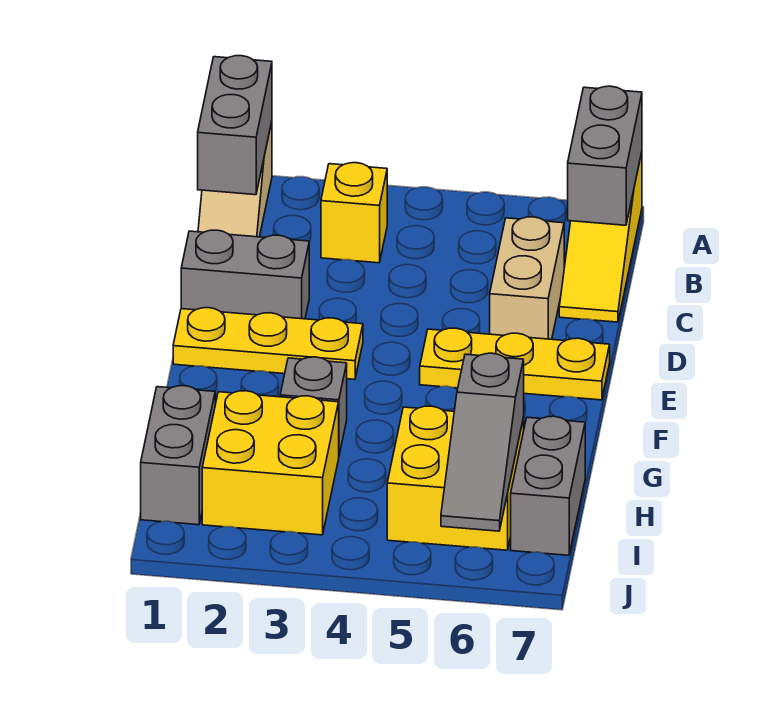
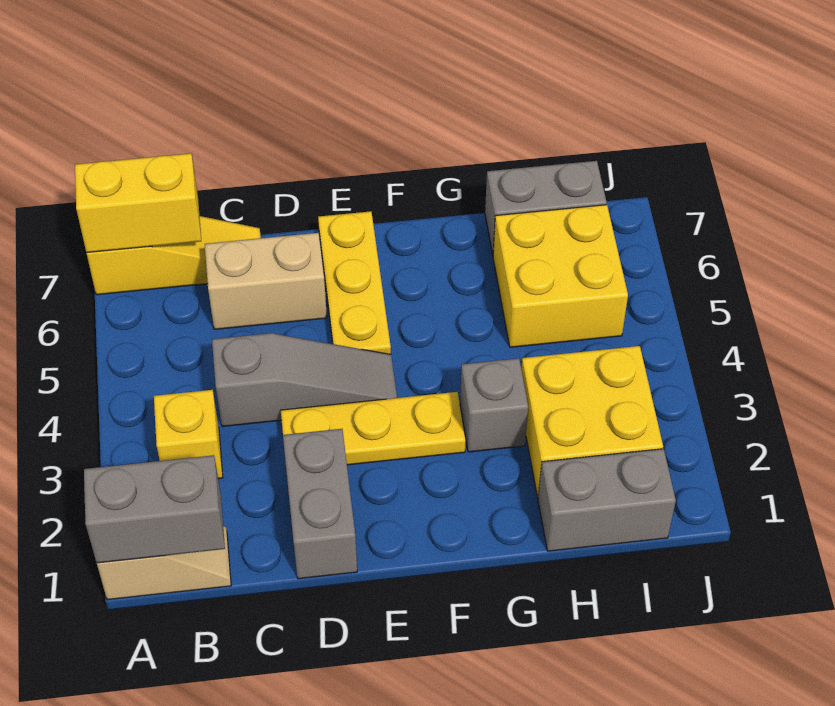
grey 1x2 brick [568,86,642,225] -> yellow 1x2 brick [75,153,201,253]
yellow 1x3 plate [173,308,363,379] -> yellow 1x3 plate turned to [281,392,466,465]
grey 1x3 slope [441,353,524,531] -> grey 1x3 slope moved to [212,333,397,427]

